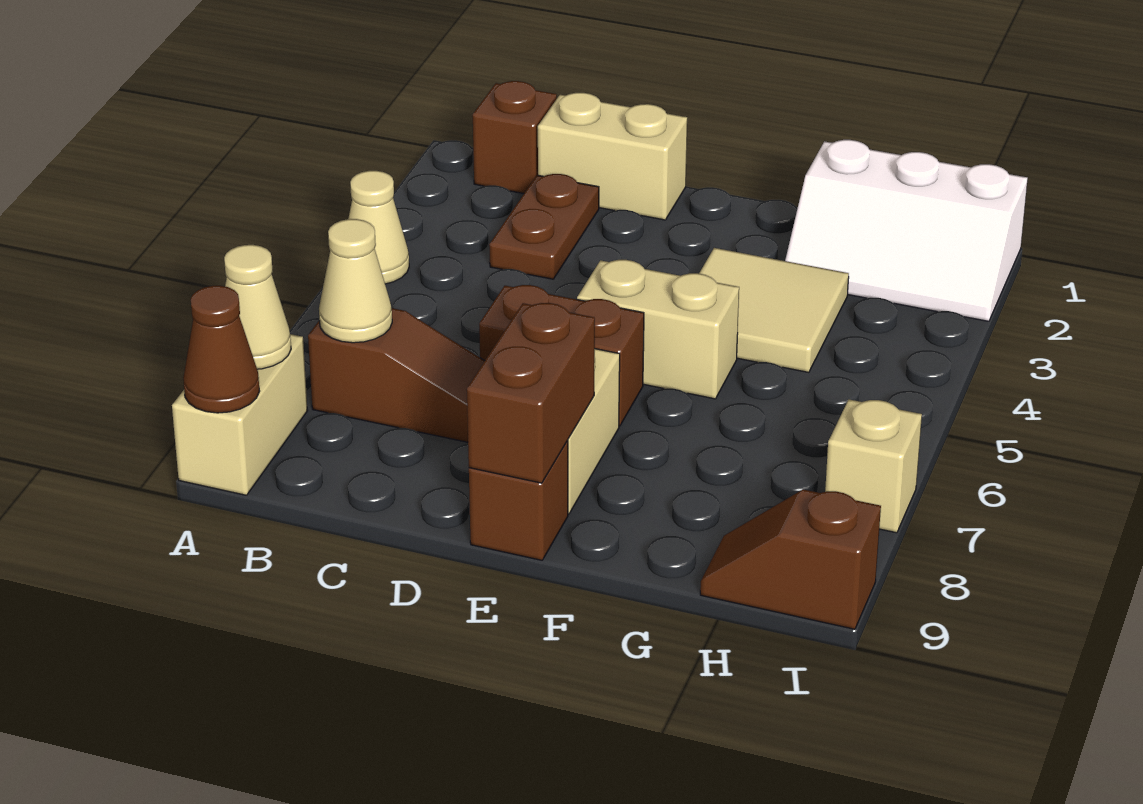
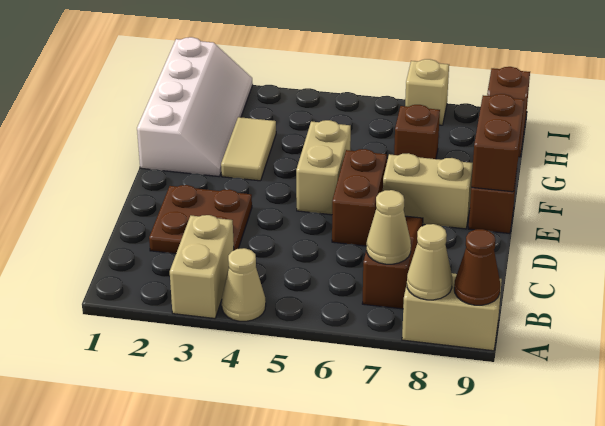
brown 1x1 brick [473,81,557,194] -> brown 1x1 brick moved to [394,105,440,159]
tan 1x2 brick [538,93,687,220] -> tan 1x2 brick moved to [170,215,234,318]
brown 1x2 plate [489,174,599,279] -> brown 2x2 plate [149,185,252,254]
brown 1x2 brick [467,303,595,483] -> brown 1x2 brick turned to [471,94,524,192]
tan 2x2 tile [699,248,849,372] -> tan 1x2 tile [221,117,276,181]
white 2x3 slope [785,140,1028,321] -> white 2x4 slope [137,37,253,176]

